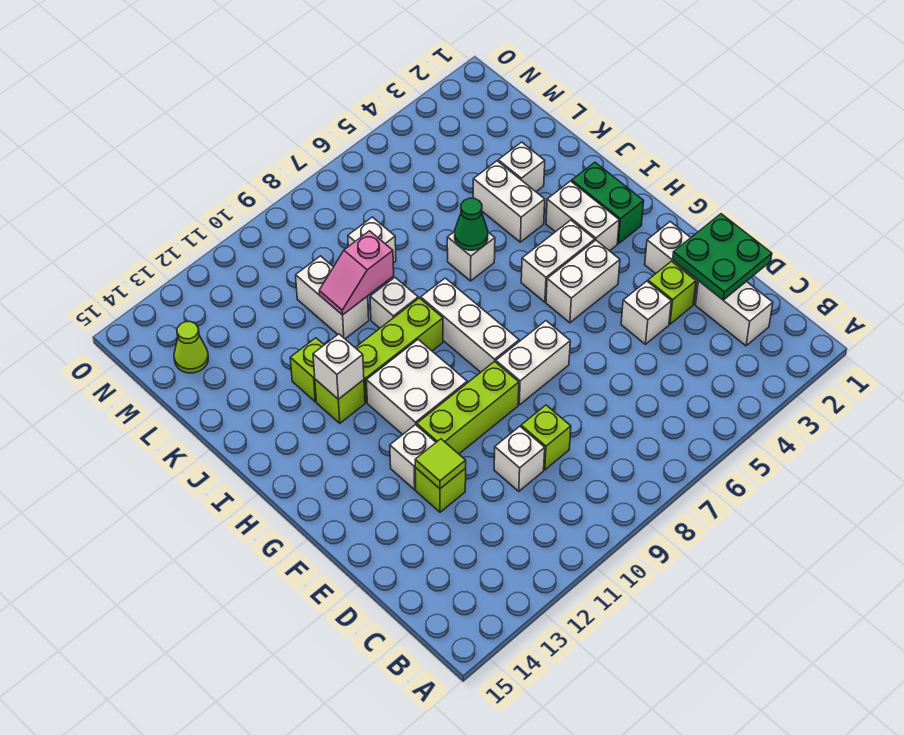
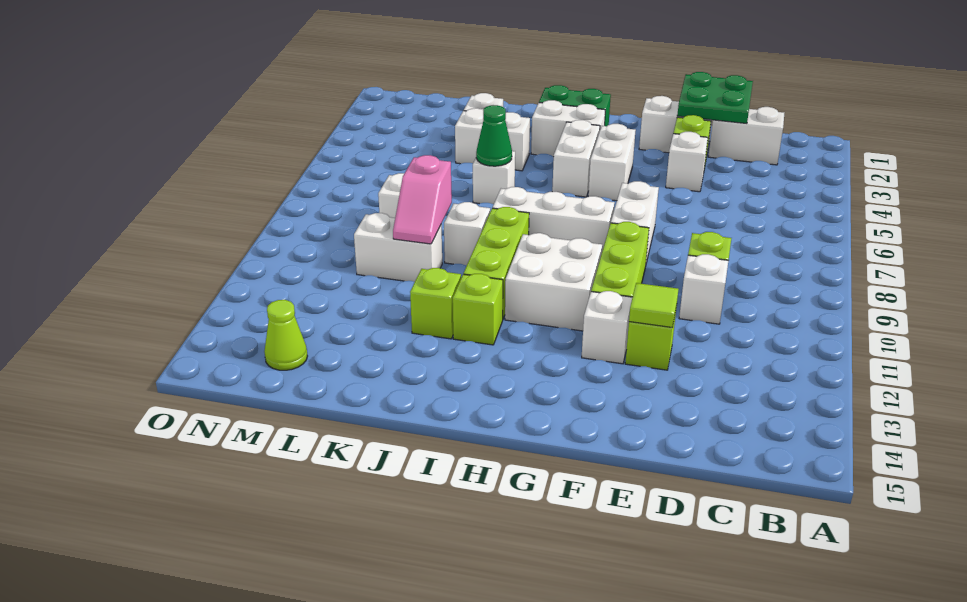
white 1x1 brick [313,334,364,399] -> none

